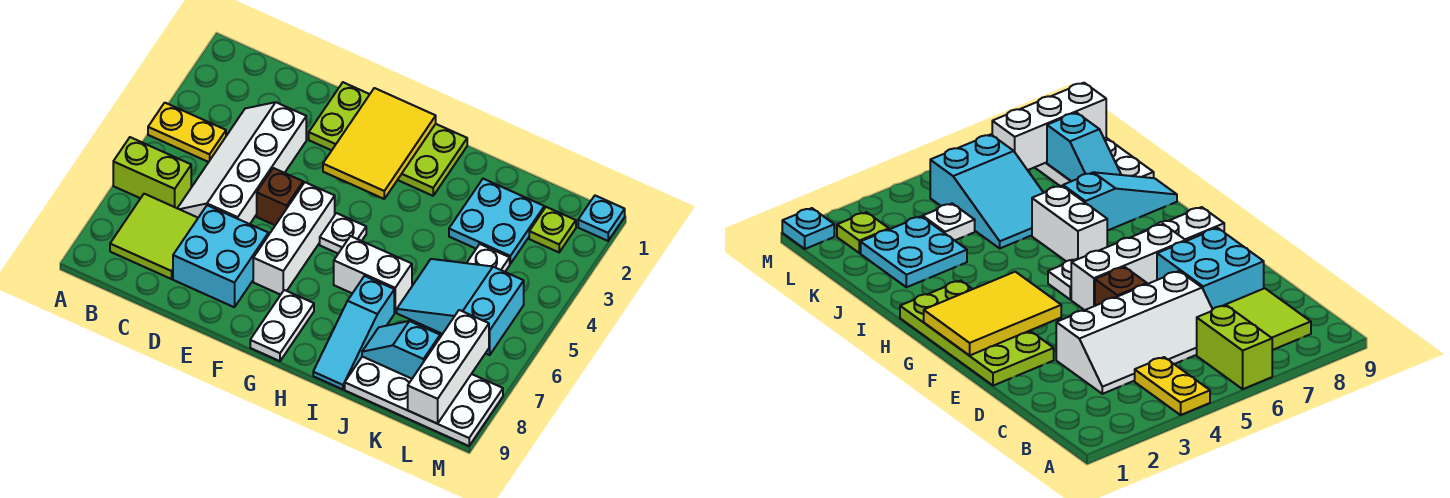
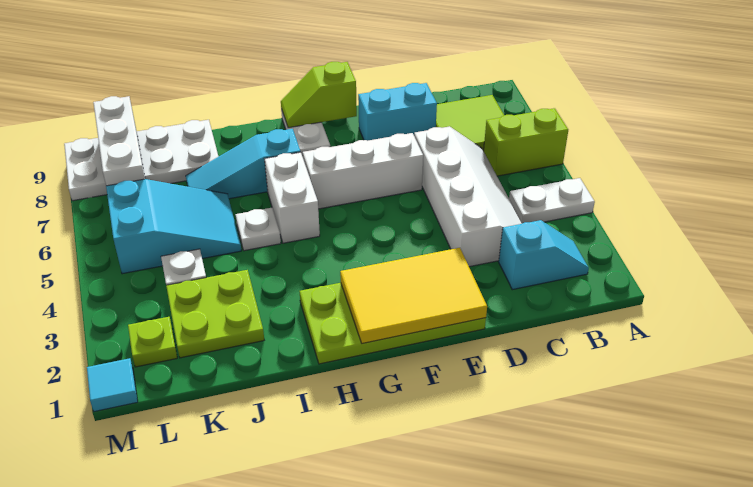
yellow 1x2 plate [148,103,226,162] -> white 1x2 plate [509,178,595,223]
cyan 2x2 brick [173,205,268,307] -> cyan 1x2 brick [358,83,437,141]
brown 1x1 brick [257,168,303,225] -> none
yellow 2x3 tile [323,88,436,199] -> yellow 2x3 tile turned to [340,248,487,344]
white 1x3 brick [253,182,335,295] -> white 1x3 brick turned to [303,133,423,209]
none -> lime 1x2 slope [281,62,357,128]
white 1x1 plate [320,213,366,253] -> white 1x1 plate moved to [235,208,281,251]
white 1x2 brick [334,236,412,312] -> white 1x2 brick turned to [265,152,320,243]
cyan 1x3 slope [313,276,394,389] -> cyan 1x3 slope turned to [186,129,301,199]
cyan 2x2 plate [449,179,544,264] -> lime 2x2 plate [166,270,264,358]
cyan 1x2 slope [362,321,440,379] -> cyan 1x2 slope moved to [499,220,589,290]
cyan 1x1 plate [578,196,625,241] -> cyan 1x1 tile [87,358,138,412]

